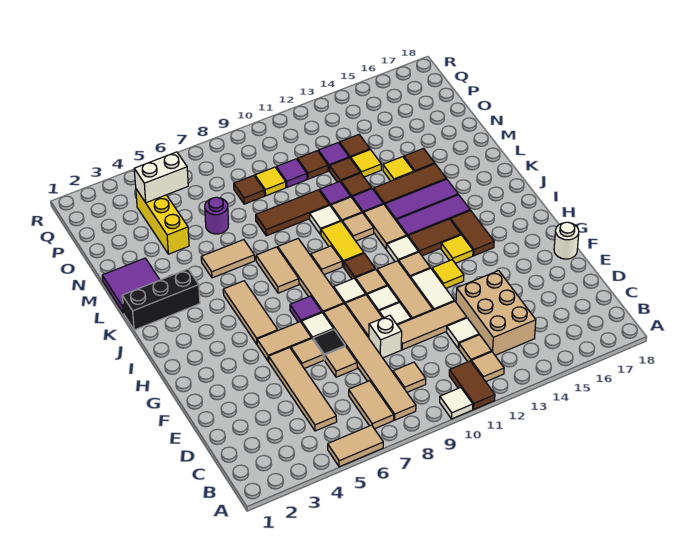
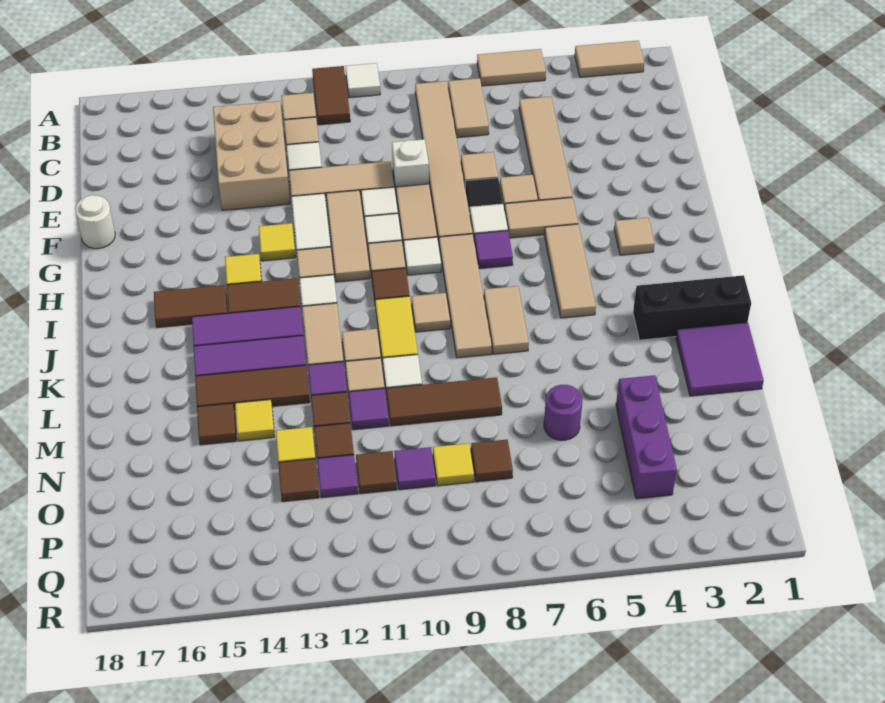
tan 1x1 tile [393,362,426,392] -> tan 1x1 tile moved to [614,218,655,255]
brown 1x2 tile [451,211,494,256] -> brown 1x2 tile turned to [154,285,228,328]
tan 1x2 tile [201,240,255,278] -> tan 1x2 tile moved to [575,41,644,77]
yellow 1x3 brick [136,189,189,254] -> purple 1x3 brick [616,375,677,499]
white 1x2 brick [134,152,188,203] -> none

